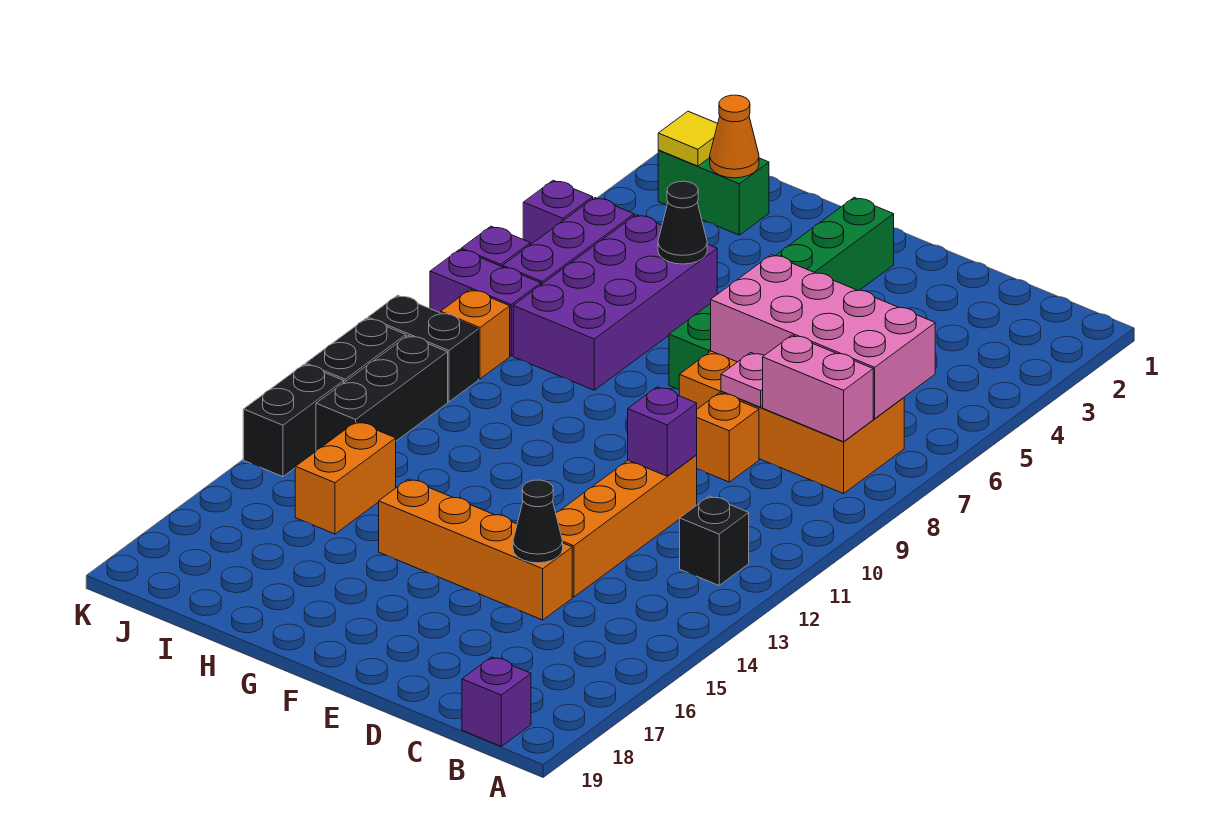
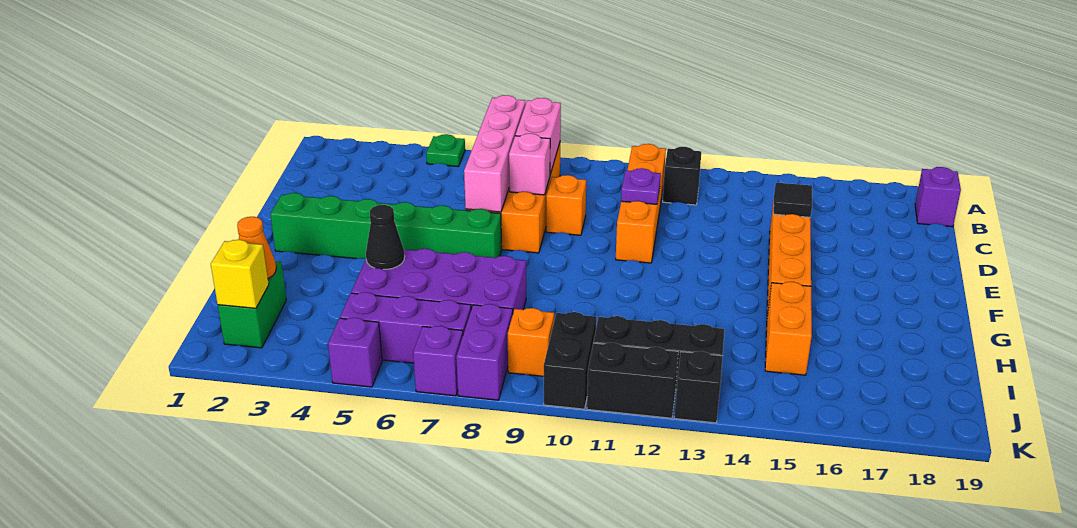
none -> green 1x1 plate [426,134,465,167]
pink 2x4 brick [711,255,935,419] -> pink 1x4 brick [464,95,526,212]
pink 1x1 plate [721,352,764,407] -> pink 1x1 brick [509,134,550,195]
orange 1x4 brick [556,455,697,597] -> orange 1x4 brick turned to [616,144,666,263]
purple 1x1 brick [628,387,697,476] -> purple 1x1 plate [621,168,661,204]
black 1x1 cone [513,480,563,563] -> black 1x1 tile [774,183,812,217]
orange 1x2 brick [295,422,396,534] -> orange 1x2 brick turned to [765,282,812,375]
yellow 1x1 tile [658,111,718,166] -> yellow 1x1 brick [211,240,269,308]
black 1x2 brick [243,364,344,477] -> black 1x1 brick [674,351,723,423]

